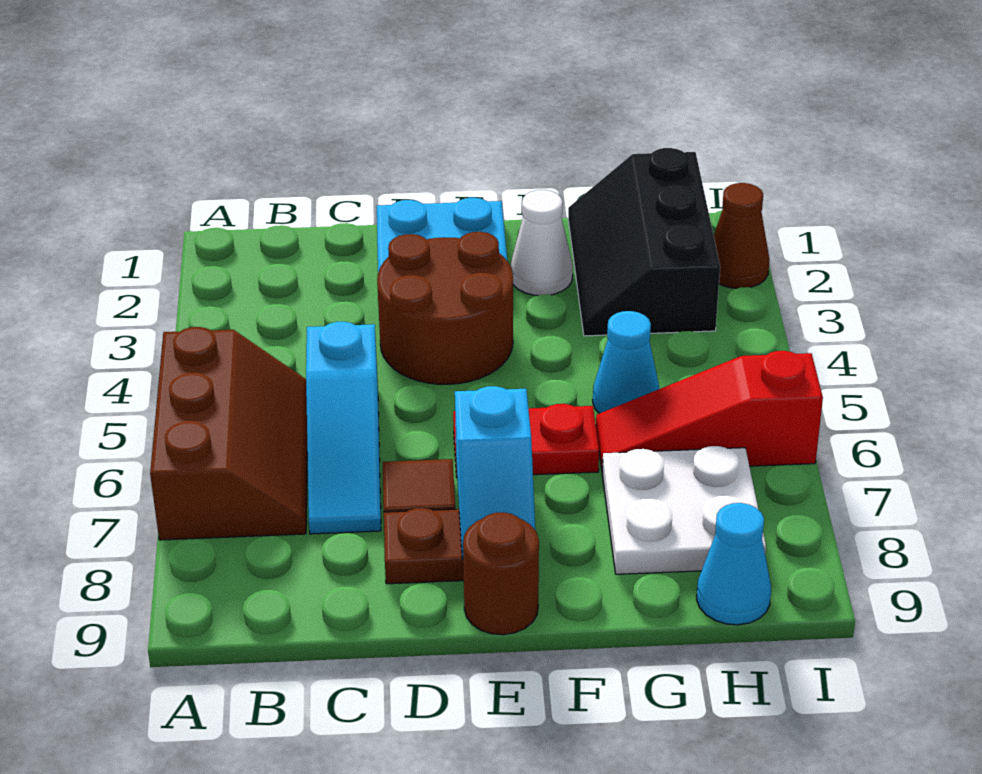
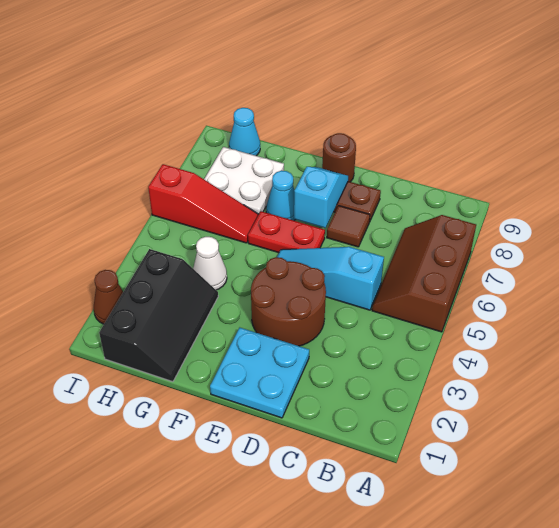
cyan 1x3 slope [306,322,381,534] -> cyan 1x3 slope turned to [277,247,384,310]
white 1x1 cone [510,190,573,295] -> white 1x1 cone moved to [193,237,227,290]
cyan 1x1 cone [593,311,660,414] -> cyan 1x1 cone moved to [266,171,295,221]

